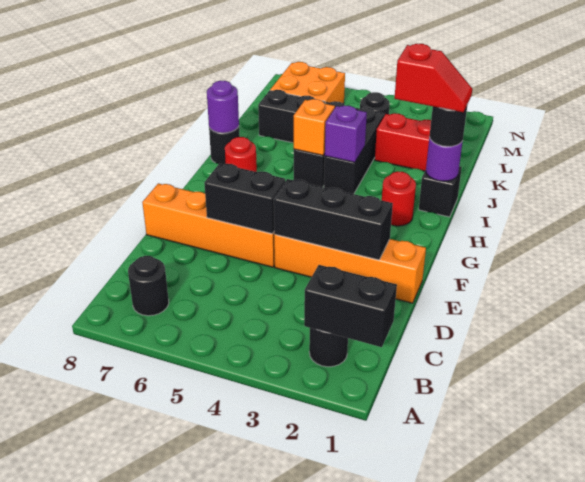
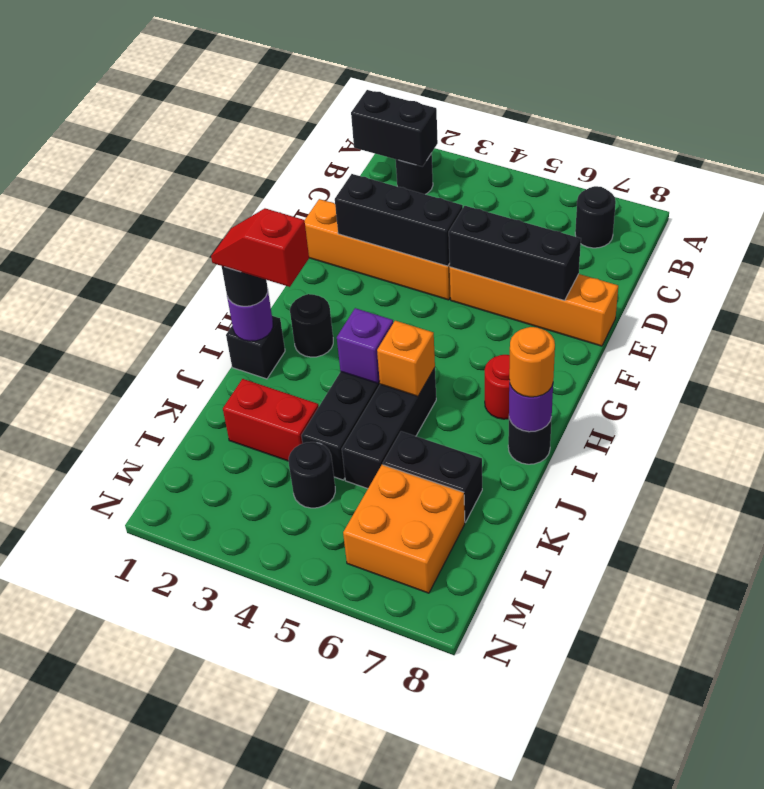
black 1x2 brick [204,164,285,234] -> black 1x3 brick [449,206,581,301]
red 1x1 round brick [382,171,416,226] -> black 1x1 round brick [290,294,333,357]
none -> orange 1x1 round brick [509,327,555,397]

